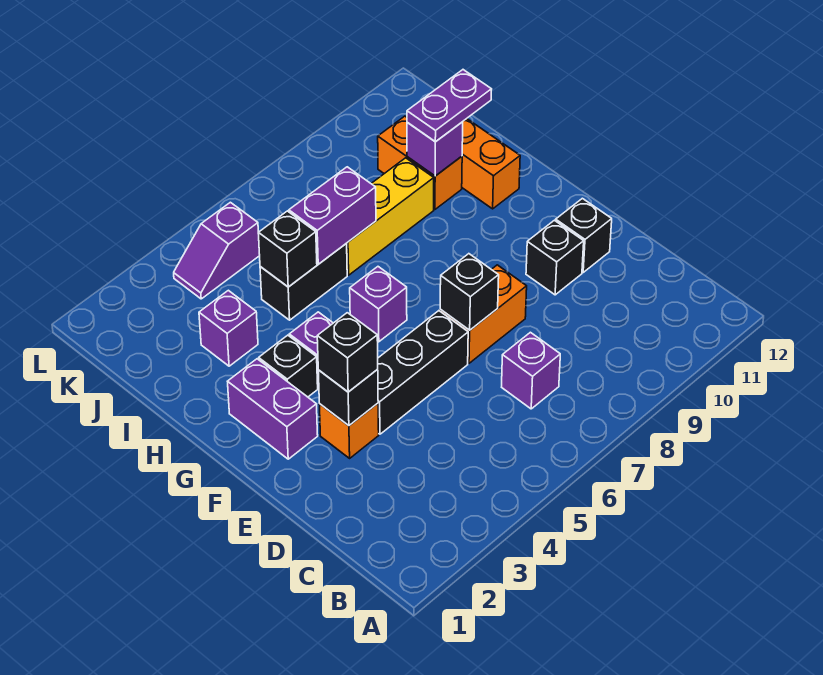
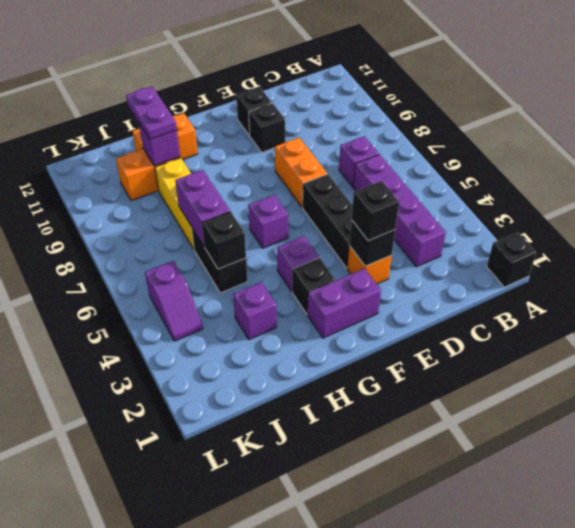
none -> purple 1x4 brick [353,154,446,267]
black 1x1 brick [440,254,499,330] -> black 1x1 brick moved to [487,232,536,287]

